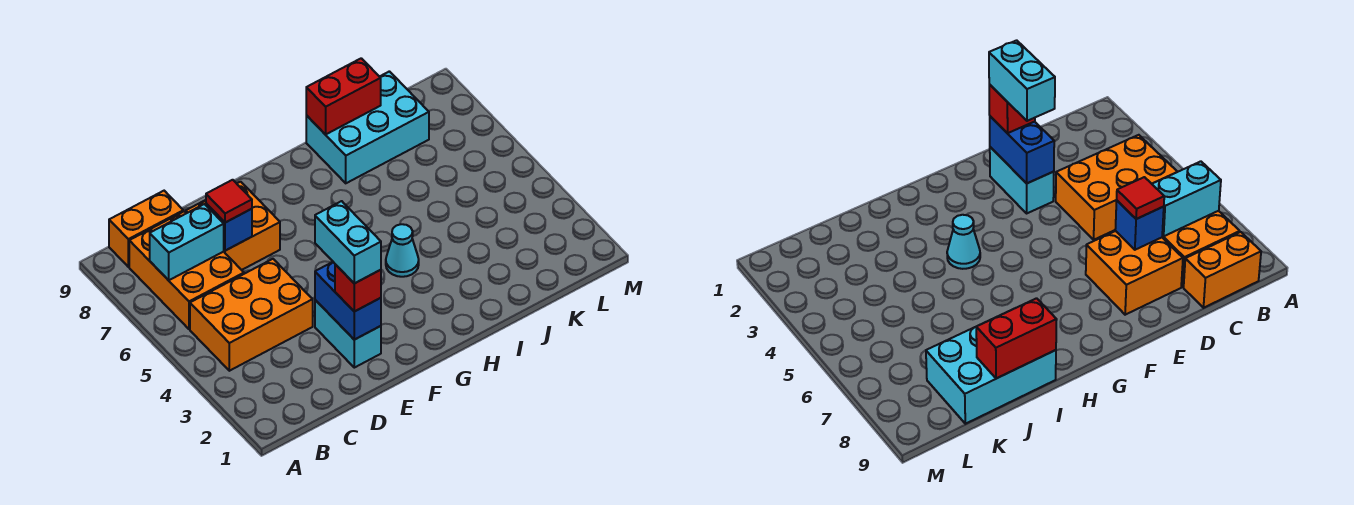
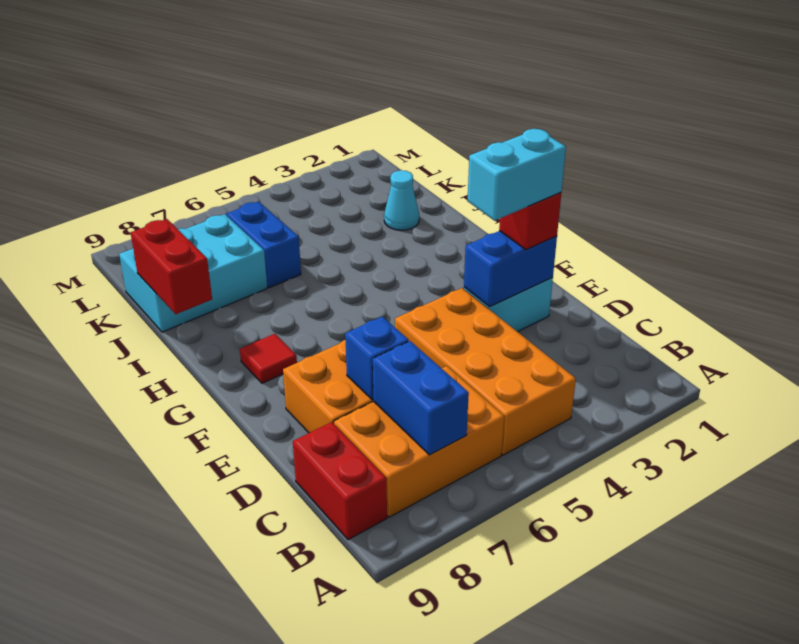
orange 2x3 brick [190,259,313,371] -> orange 2x4 brick [395,288,576,455]
cyan 1x2 brick [150,204,224,280] -> blue 1x2 brick [373,341,469,455]
orange 1x2 brick [109,191,183,267] -> red 1x2 brick [293,422,387,540]
red 1x1 tile [206,180,252,223] -> red 1x1 tile moved to [240,334,297,383]
cyan 1x1 cone [386,224,419,277] -> cyan 1x1 cone moved to [384,170,419,230]
cyan 2x3 brick [306,71,429,183] -> cyan 2x3 brick turned to [119,214,267,332]
none -> blue 1x2 brick [226,201,301,288]

